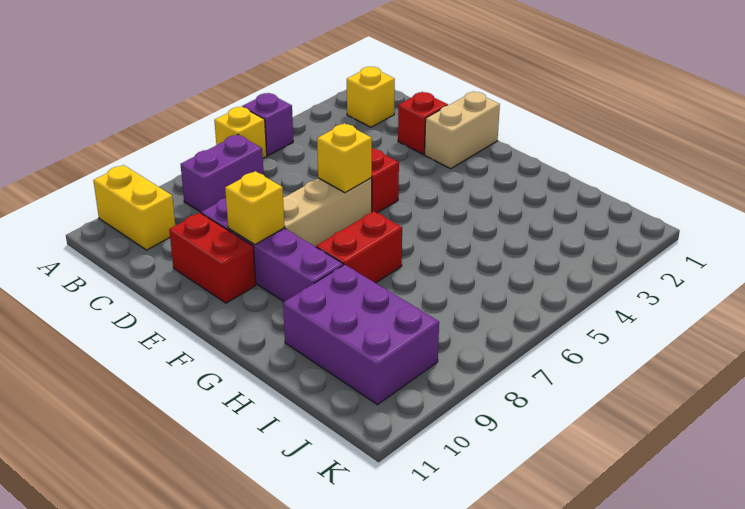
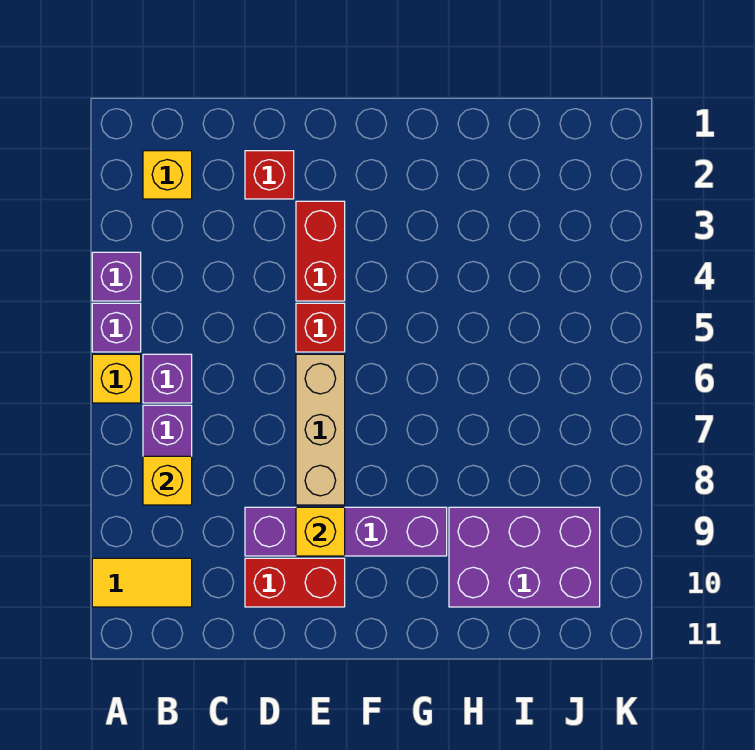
none -> purple 1x1 brick [92,252,141,301]
yellow 1x2 brick [93,165,175,250] -> yellow 1x2 tile [92,558,192,607]
none -> purple 1x1 brick [143,354,192,403]
tan 1x2 brick [425,92,500,169] -> none
yellow 1x1 brick [317,123,372,193] -> yellow 1x1 brick moved to [143,456,192,505]
red 1x2 brick [316,211,402,283] -> red 1x2 brick moved to [296,201,345,301]

